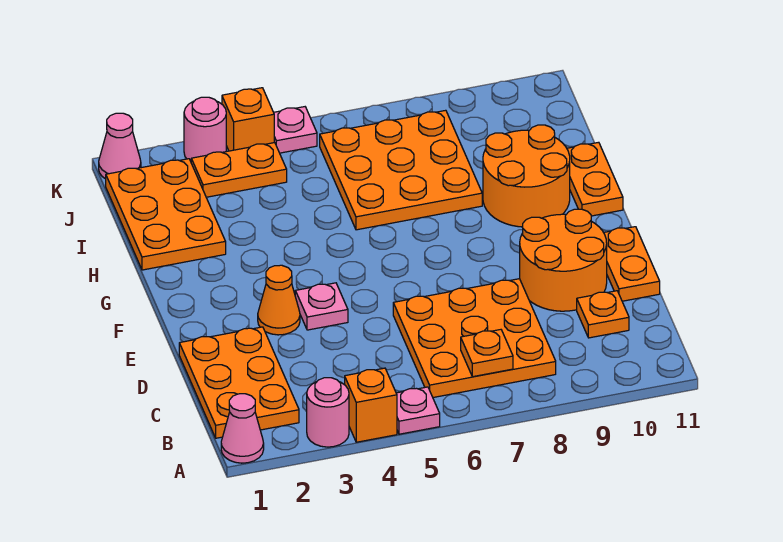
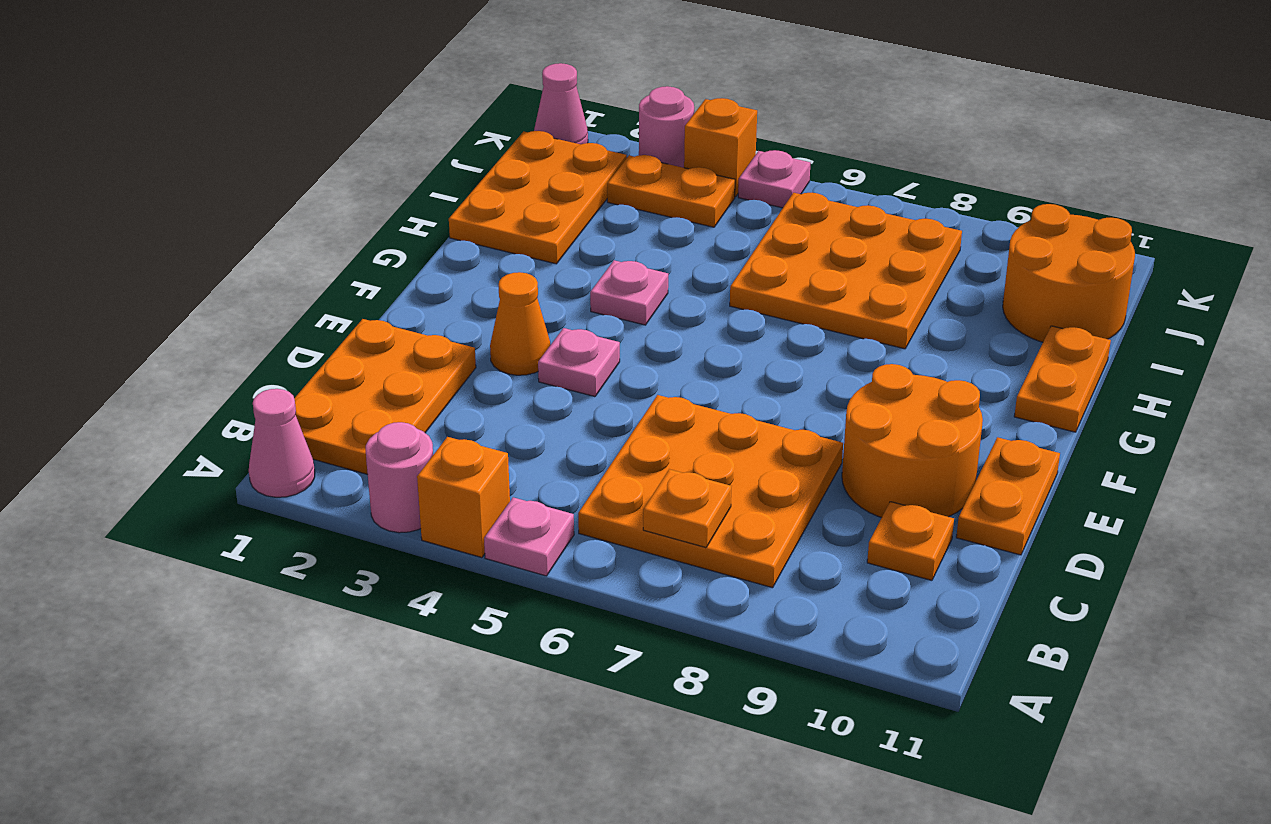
none -> pink 1x1 plate [590,260,668,325]
orange 2x2 round brick [483,125,570,227] -> orange 2x2 round brick moved to [1003,204,1135,342]

